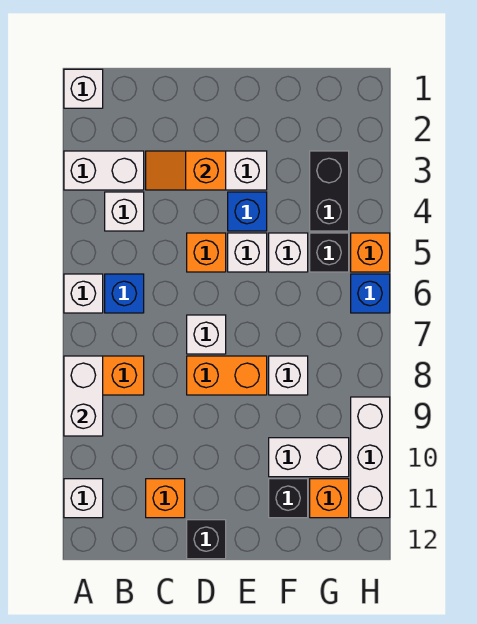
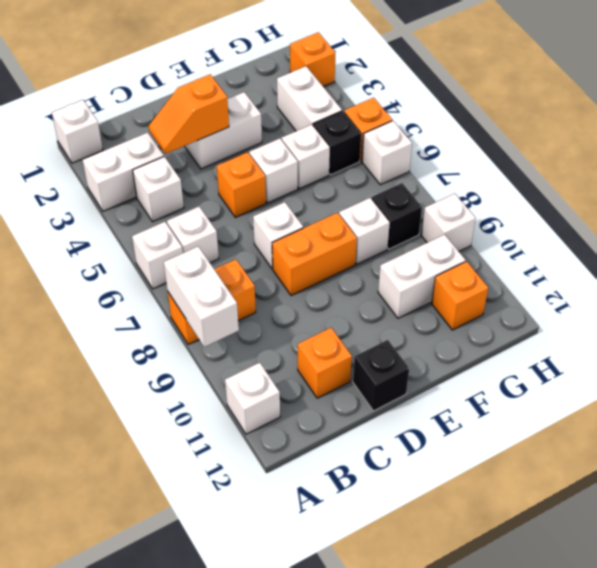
blue 1x1 brick [105,274,144,313] -> white 1x1 brick [167,207,219,263]
blue 1x1 brick [228,192,267,231] -> none
black 1x1 brick [269,479,308,518] -> black 1x1 brick moved to [372,183,422,249]
black 1x2 brick [310,151,349,231] -> white 1x2 brick [277,66,342,131]
none -> orange 1x1 brick [290,32,335,87]
blue 1x1 brick [351,274,390,313] -> white 1x1 brick [362,121,412,185]
white 1x3 brick [351,397,390,518] -> white 1x1 brick [421,194,476,251]

